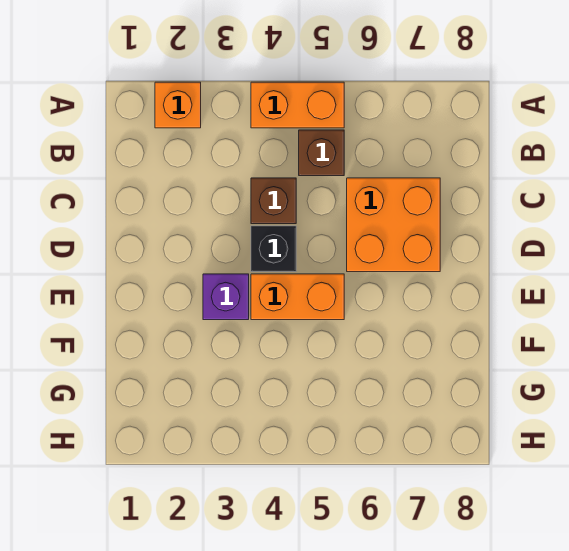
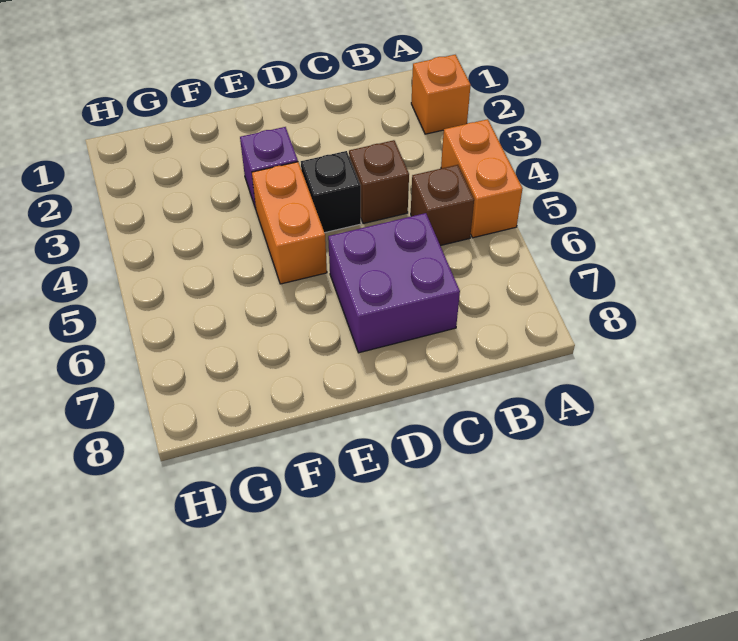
orange 2x2 brick [347,178,440,272] -> purple 2x2 brick [328,213,460,353]

